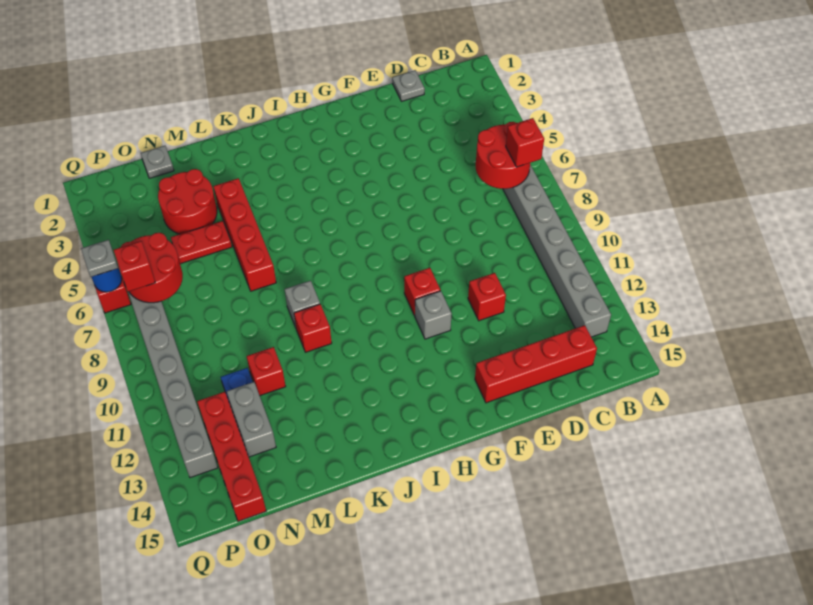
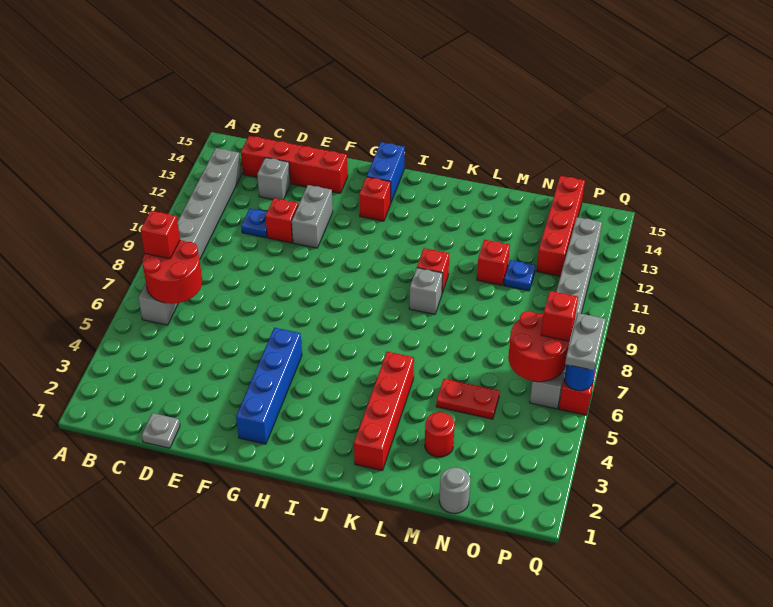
none -> blue 1x1 plate [241,208,267,238]
none -> blue 1x4 brick [236,328,302,444]
red 1x1 brick [404,268,440,316] -> red 1x1 brick moved to [359,177,391,221]
grey 1x1 brick [415,291,452,339] -> grey 1x1 brick moved to [257,158,291,200]
none -> blue 1x2 brick [367,142,405,202]
red 1x4 brick [213,178,276,291] -> red 1x4 brick moved to [354,352,414,471]
red 2x2 round brick [158,169,217,234] -> red 1x1 round brick [425,412,455,457]
grey 1x1 plate [141,146,174,178] -> grey 1x1 round brick [439,467,470,513]
grey 1x2 brick [227,382,276,457] -> grey 1x2 brick moved to [292,185,333,248]
grey 1x1 plate [81,240,118,277] -> grey 1x2 plate [565,313,606,370]

